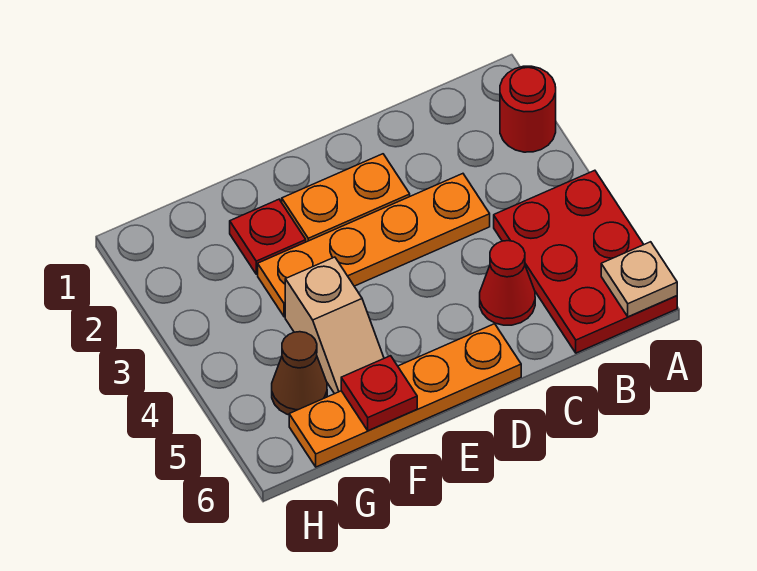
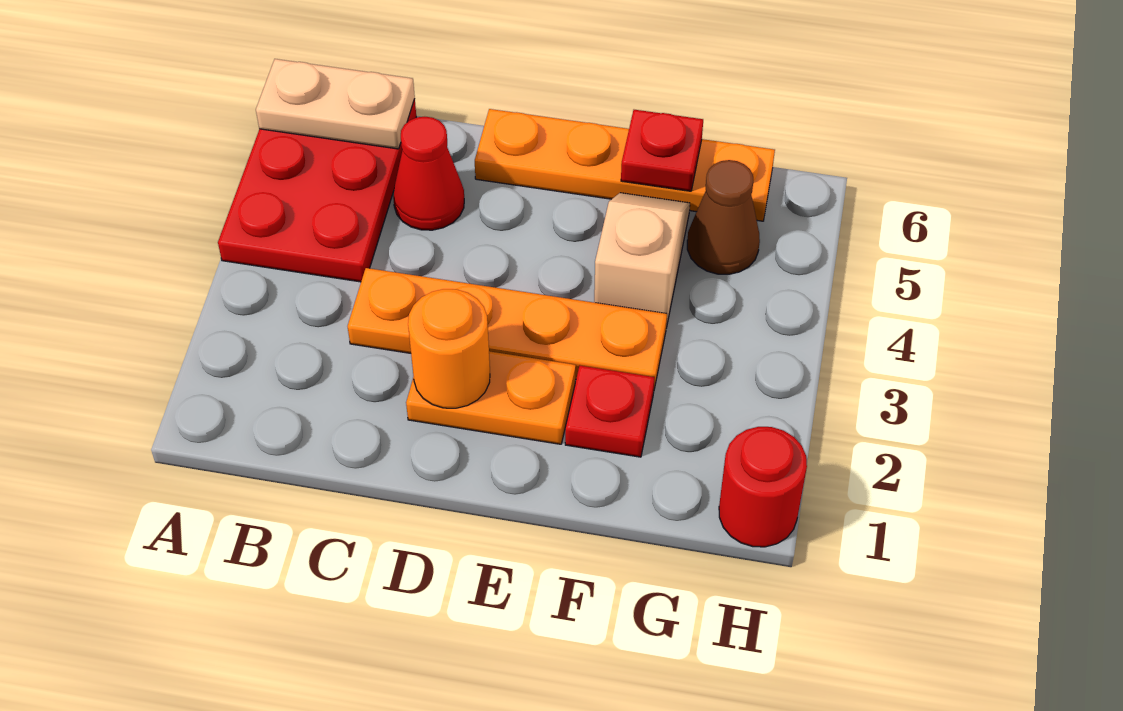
red 1x1 round brick [500,66,556,152] -> red 1x1 round brick moved to [719,427,807,547]
tan 1x1 plate [601,242,677,317] -> tan 1x2 plate [256,59,415,149]
none -> orange 1x1 round brick [408,289,490,408]

